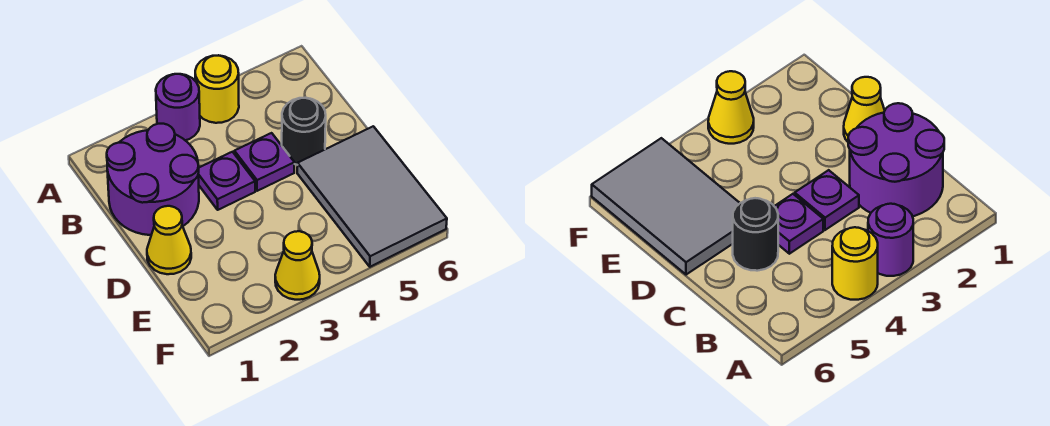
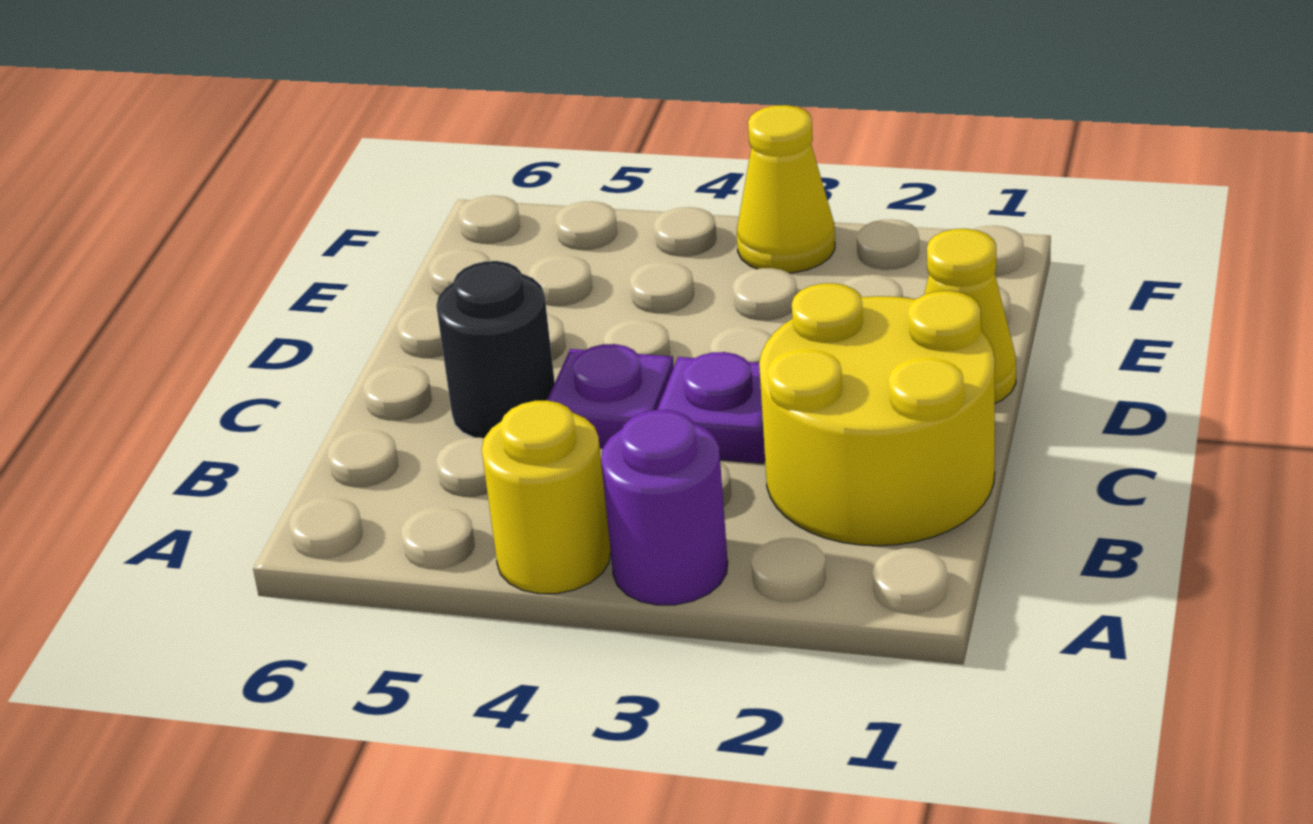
purple 2x2 round brick [107,124,199,235] -> yellow 2x2 round brick [759,283,995,546]
grey 2x3 tile [297,126,447,267] -> none

